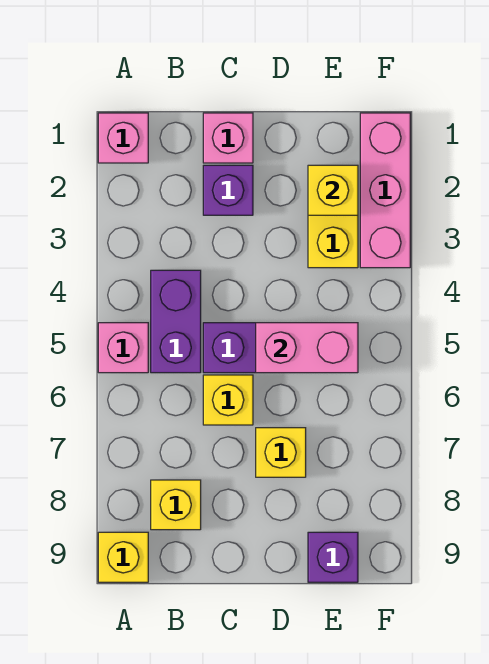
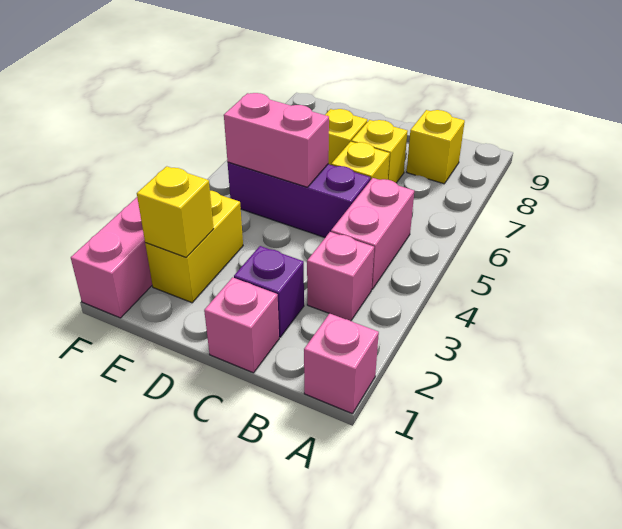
pink 1x1 brick [98,323,148,373] -> pink 1x1 brick moved to [307,232,374,321]
yellow 1x1 brick [98,532,148,582] -> yellow 1x1 brick moved to [351,120,408,183]
purple 1x2 brick [151,270,201,373] -> pink 1x2 brick [331,178,414,289]
purple 1x1 brick [308,532,358,582] -> none

